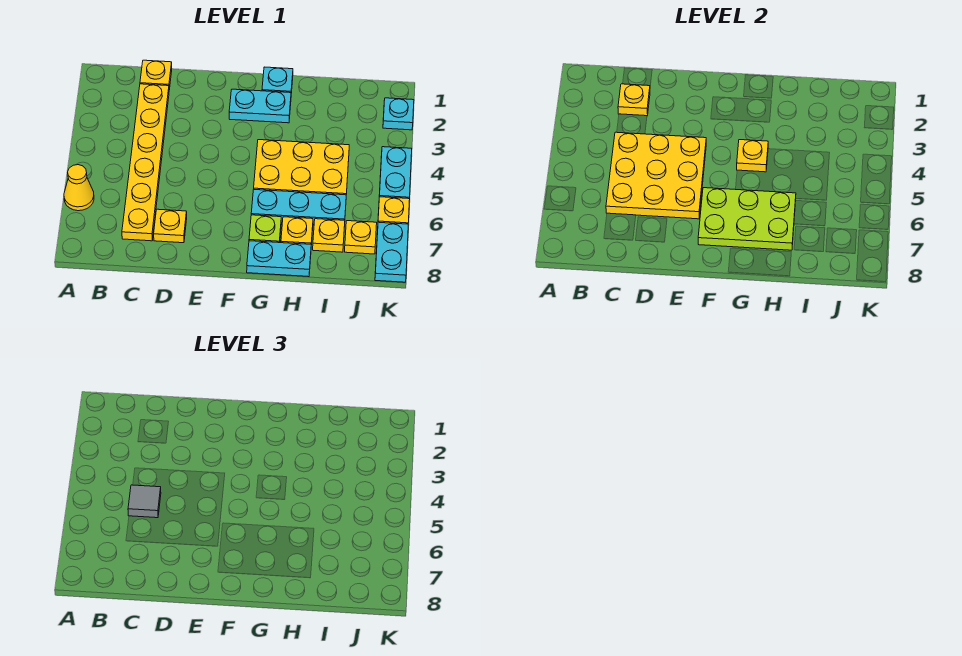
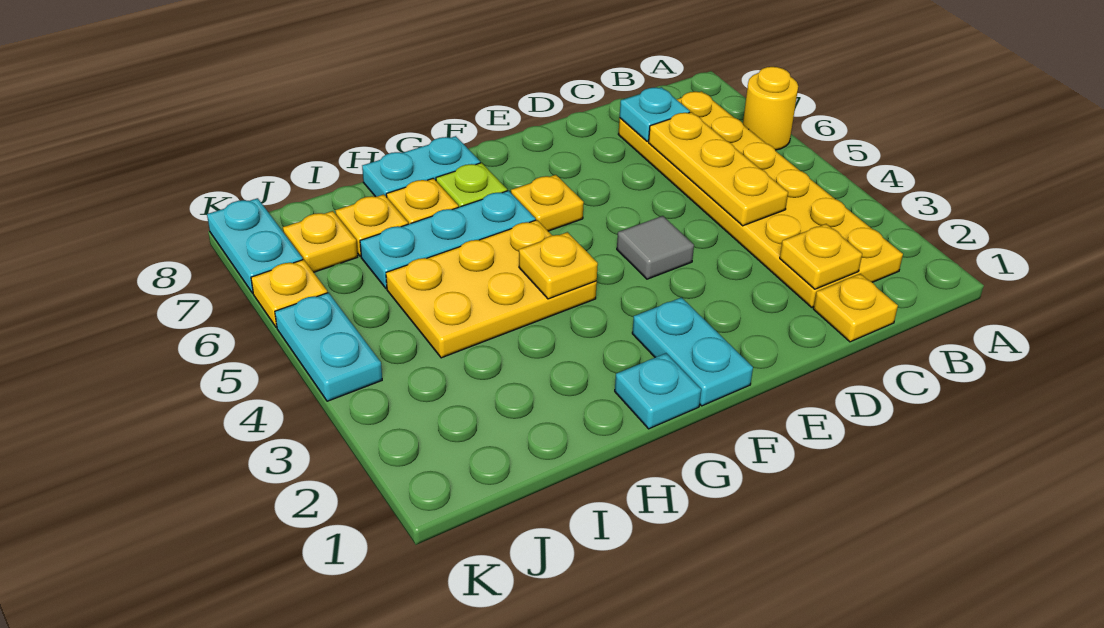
yellow 1x1 cone [64,165,94,211] -> yellow 1x1 round brick [743,67,798,150]
yellow 1x6 plate [122,84,169,241] -> yellow 2x6 plate [618,91,903,307]
yellow 3x3 plate [606,132,706,219] -> yellow 1x3 plate [649,112,788,226]
grey 1x1 tile [128,485,161,518] -> grey 1x1 tile moved to [617,216,694,279]
yellow 1x1 plate [154,209,187,243] -> yellow 1x1 plate moved to [511,175,584,231]
cyan 1x2 plate [229,89,291,123] -> cyan 1x2 plate turned to [632,298,753,406]
lime 2x3 plate [698,188,796,250] -> none
cyan 1x1 plate [383,98,414,130] -> cyan 1x1 plate moved to [620,87,690,142]

